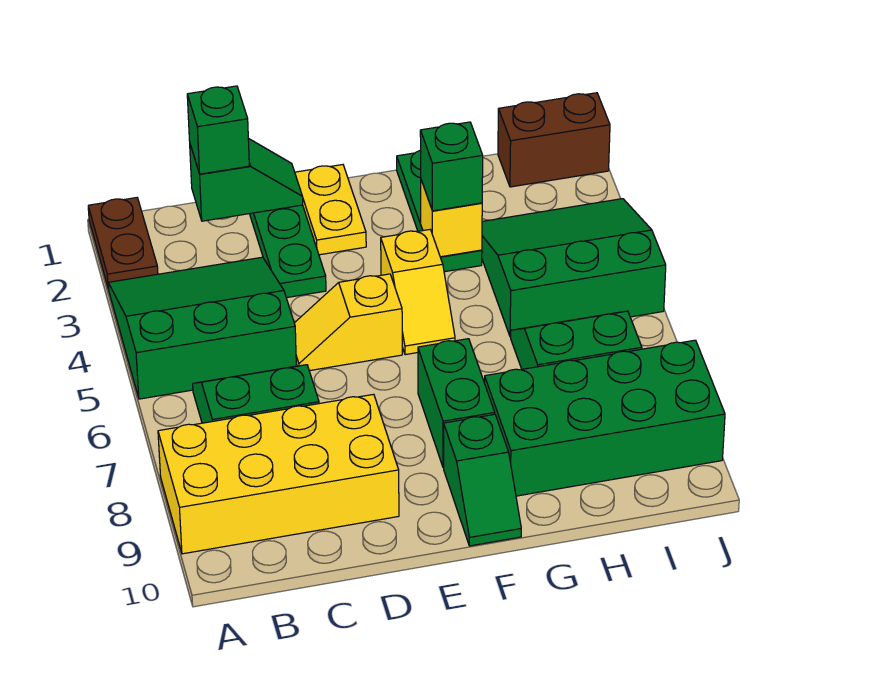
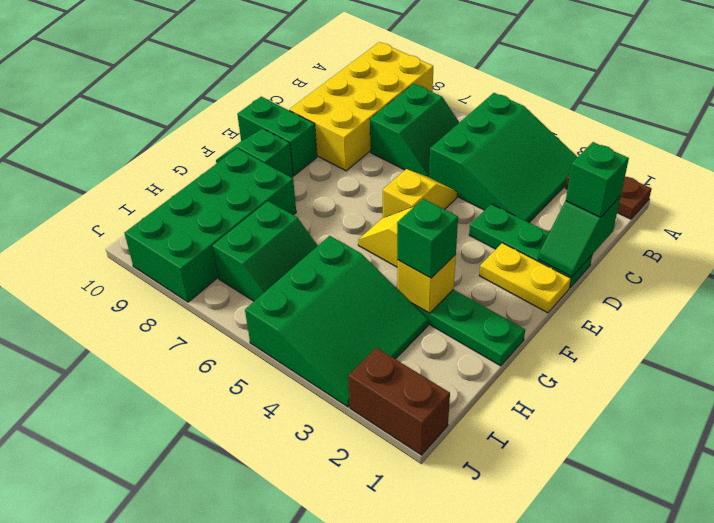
green 1x2 brick [418,339,495,468] -> green 1x2 brick moved to [237,97,317,175]
brown 1x2 brick [498,93,610,187] -> brown 1x2 brick turned to [348,348,450,455]

